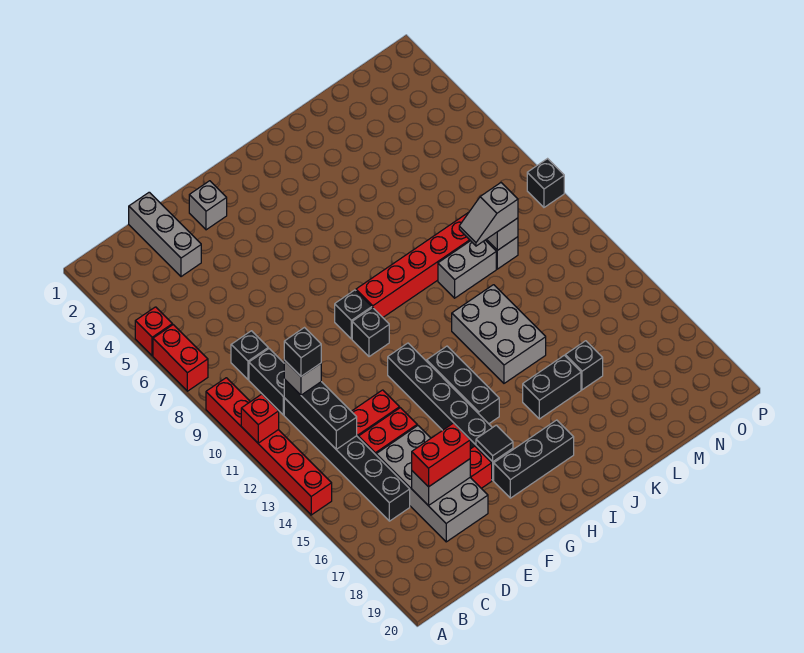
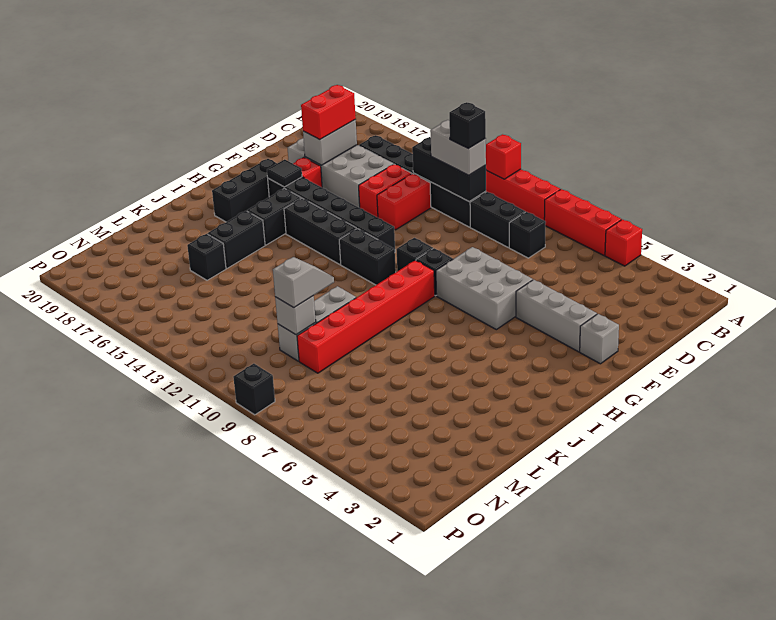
red 1x2 brick [153,325,208,391] -> red 1x3 brick [544,189,621,255]
grey 1x1 brick [284,360,321,395] -> grey 1x2 brick [430,120,486,175]
grey 1x3 brick [129,192,201,277] -> grey 1x3 brick moved to [516,280,597,352]
none -> black 1x2 brick [339,229,396,285]
none -> black 1x2 brick [247,188,301,245]
grey 2x3 brick [452,285,546,383] -> grey 2x3 brick moved to [436,247,533,330]

